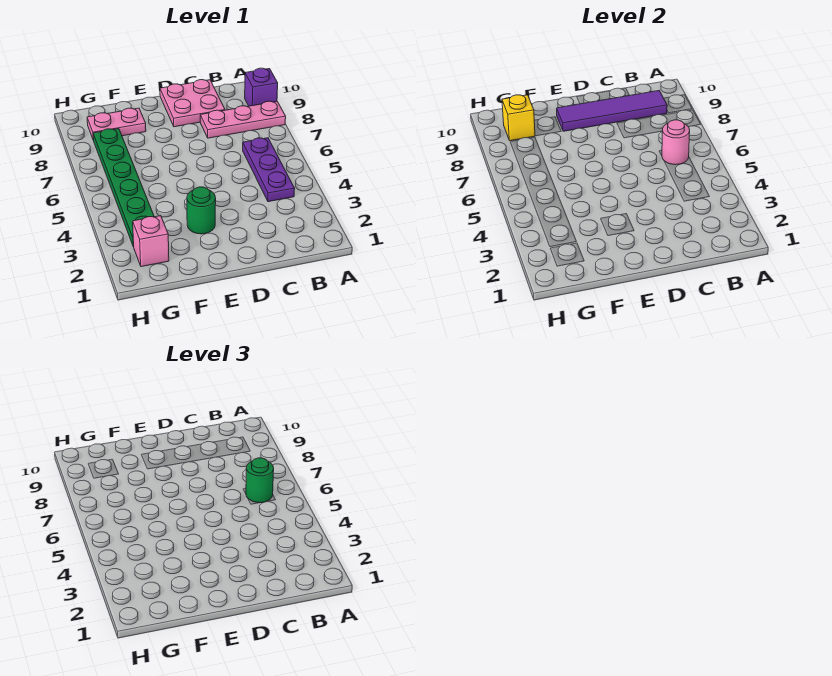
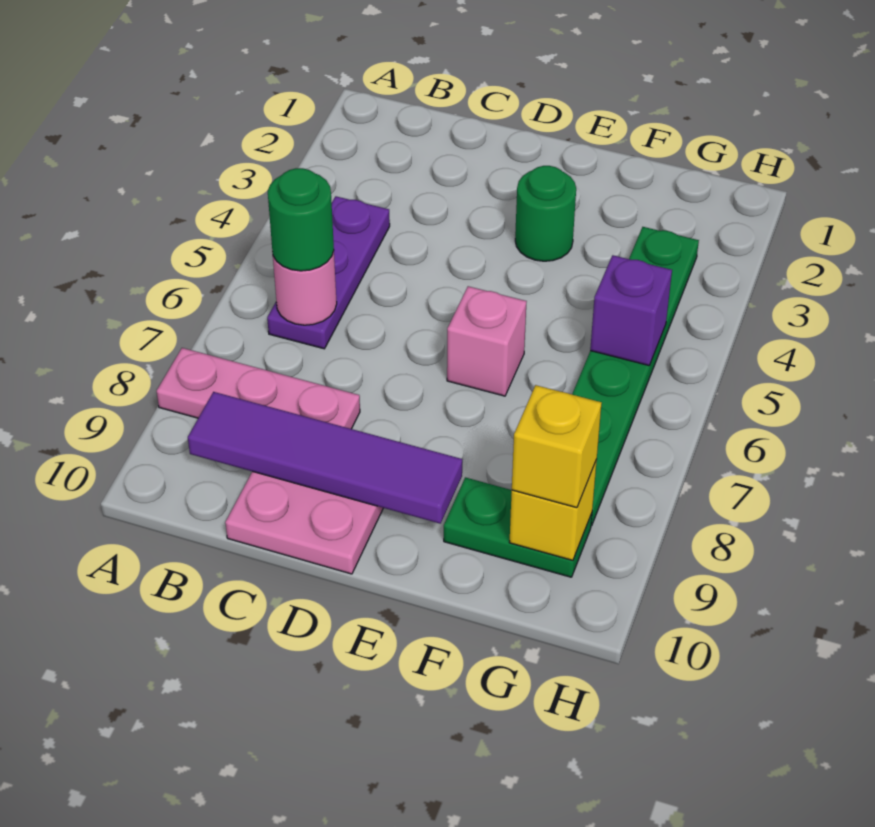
purple 1x1 brick [245,68,278,106] -> purple 1x1 brick moved to [590,255,672,365]
pink 1x2 plate [87,108,146,140] -> green 1x2 plate [444,477,592,577]
pink 1x1 brick [133,216,169,267] -> pink 1x1 brick moved to [447,286,527,396]
none -> yellow 1x1 brick [512,385,602,508]

